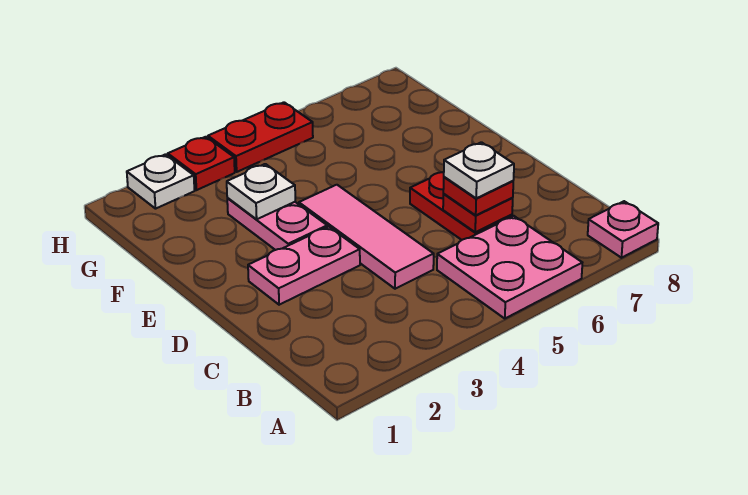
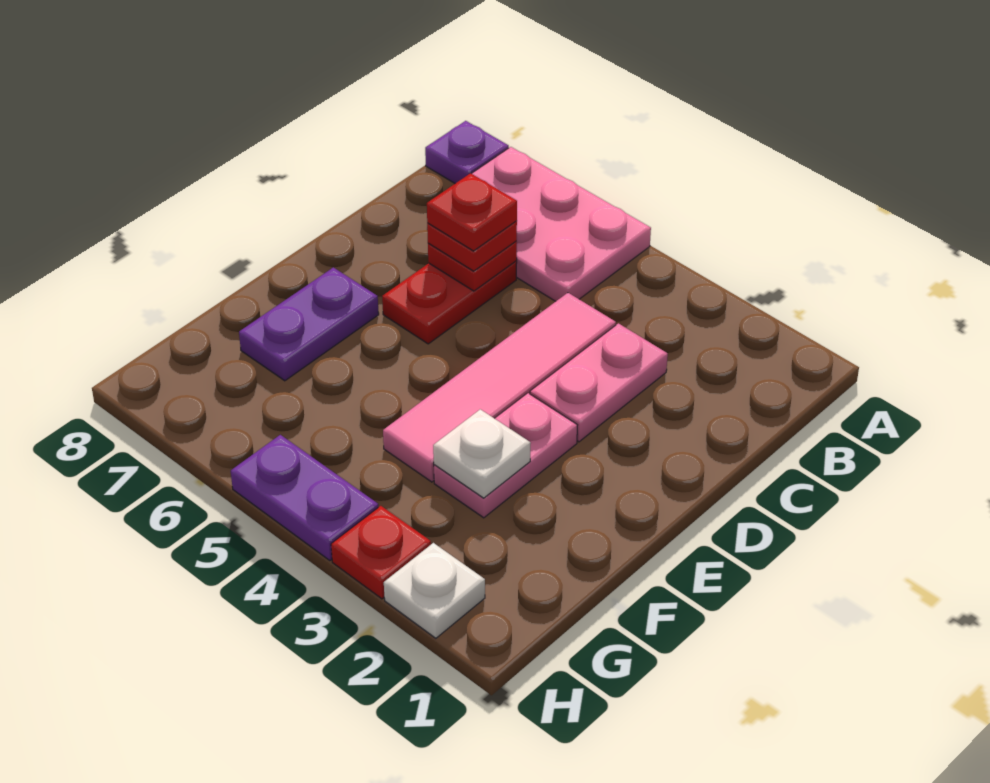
pink 2x2 plate [437,216,582,318] -> pink 2x3 plate [471,147,651,301]
pink 1x1 plate [588,201,658,258] -> purple 1x1 plate [425,121,509,183]
pink 1x3 tile [299,185,434,289] -> pink 1x4 tile [383,293,616,482]
white 1x1 plate [444,142,514,198] -> red 1x1 plate [427,173,517,251]
pink 1x2 plate [248,227,360,305] -> pink 1x2 plate turned to [530,323,668,442]
none -> purple 1x2 plate [239,267,379,381]
red 1x2 plate [208,102,313,172] -> purple 1x2 plate [231,435,378,561]

